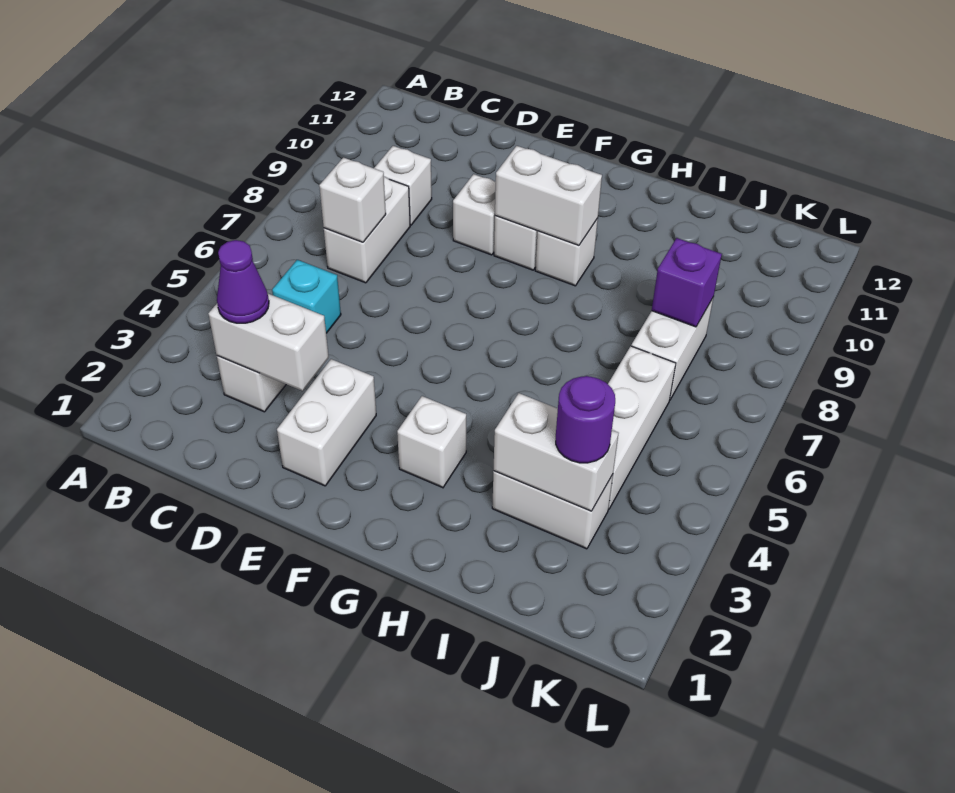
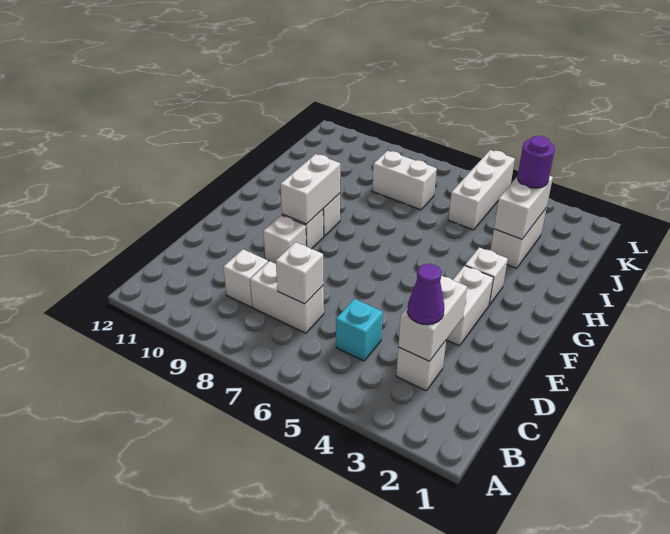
white 1x2 brick [277,359,376,486] -> white 1x2 brick turned to [446,266,493,346]
white 1x3 brick [608,346,676,509] -> white 1x3 brick turned to [448,150,515,230]
purple 1x1 brick [652,238,722,327] -> none

